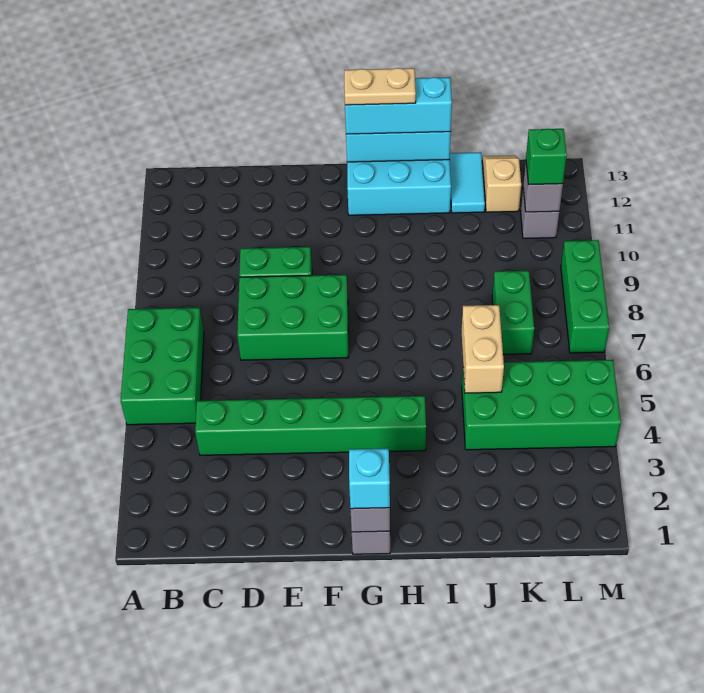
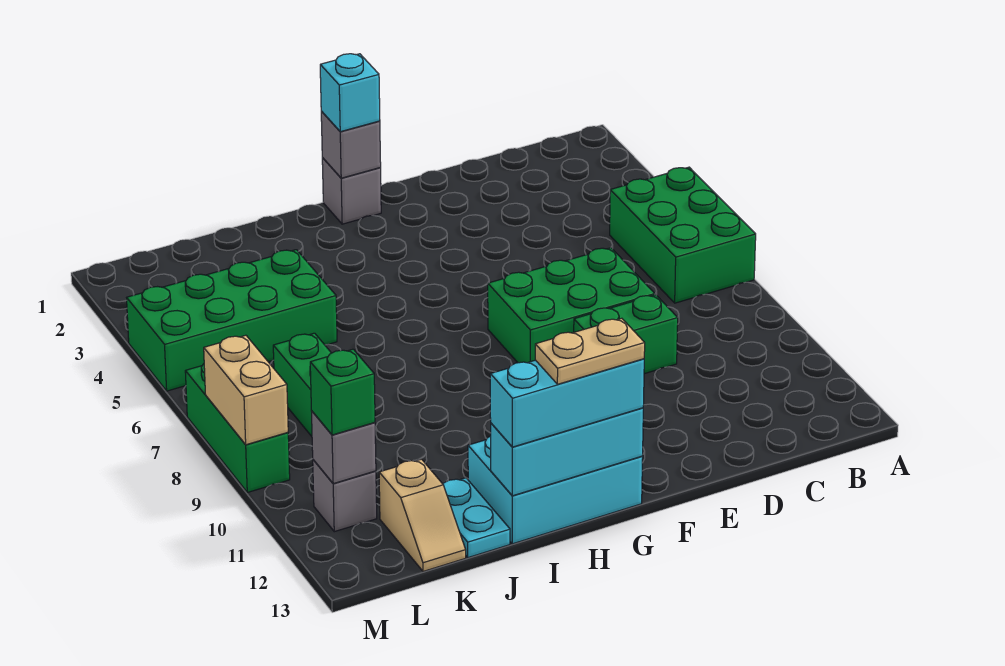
green 1x6 brick [195,396,426,455] -> none
tan 1x2 brick [461,305,504,393] -> tan 1x2 brick moved to [204,335,288,445]
cyan 1x2 tile [450,152,485,213] -> cyan 1x2 plate [443,478,510,558]

